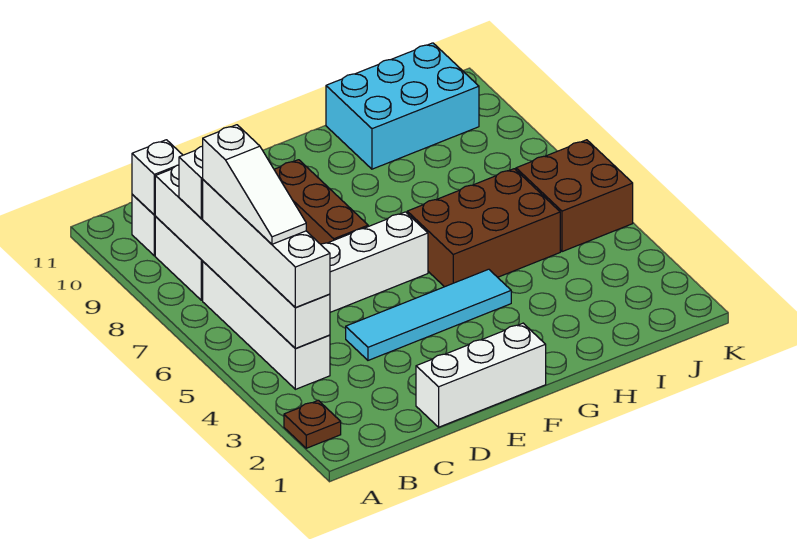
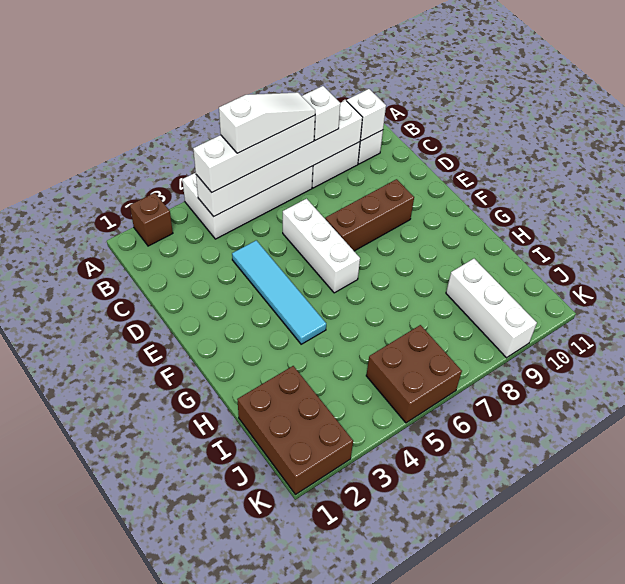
brown 1x1 plate [284,400,341,448] -> brown 1x1 brick [130,193,173,246]
white 1x4 brick [203,262,330,389] -> white 2x4 brick [182,166,313,239]
white 1x3 slope [203,125,306,244] -> white 1x3 slope turned to [219,92,315,153]
white 1x3 brick [416,323,546,427] -> white 1x3 brick moved to [446,259,537,358]
brown 2x3 brick [407,169,560,287] -> brown 2x3 brick moved to [237,366,353,495]
cyan 2x3 brick [326,43,479,169] -> none

